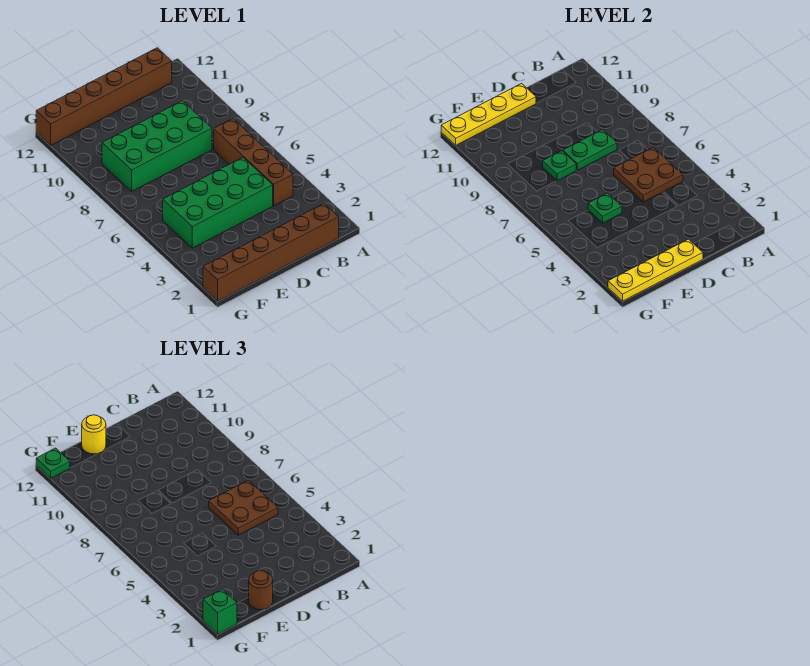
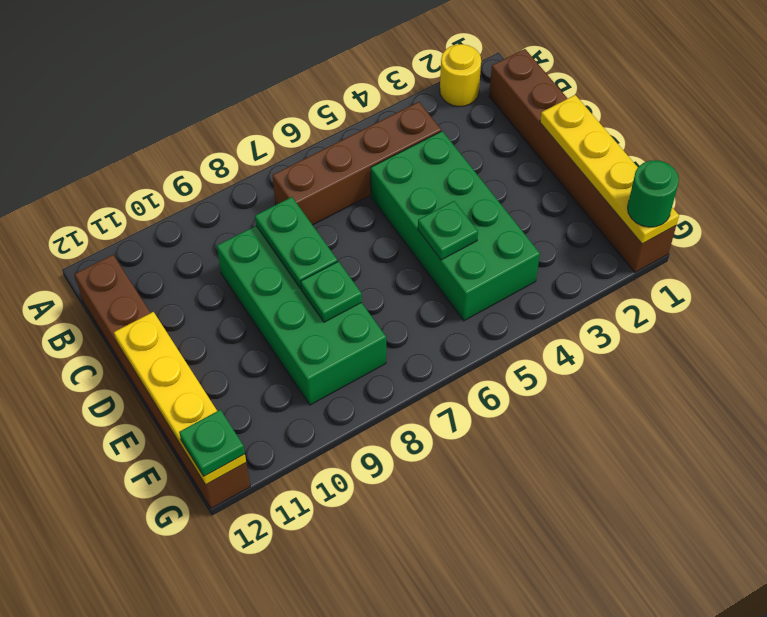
brown 2x2 plate [614,147,683,202] -> none
brown 2x2 plate [209,480,278,535] -> none
brown 1x1 round brick [249,571,273,610] -> none
yellow 1x1 round brick [82,415,106,454] -> yellow 1x1 round brick moved to [440,44,481,107]
green 1x1 brick [203,589,237,634] -> green 1x1 round brick [628,160,679,227]

